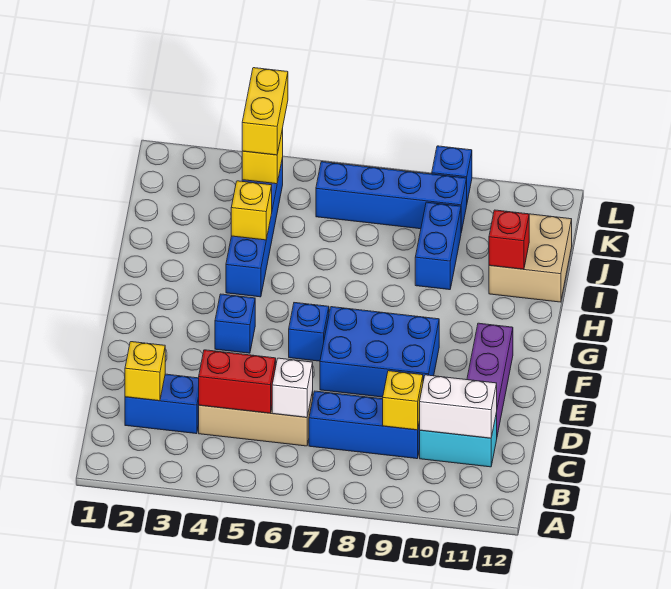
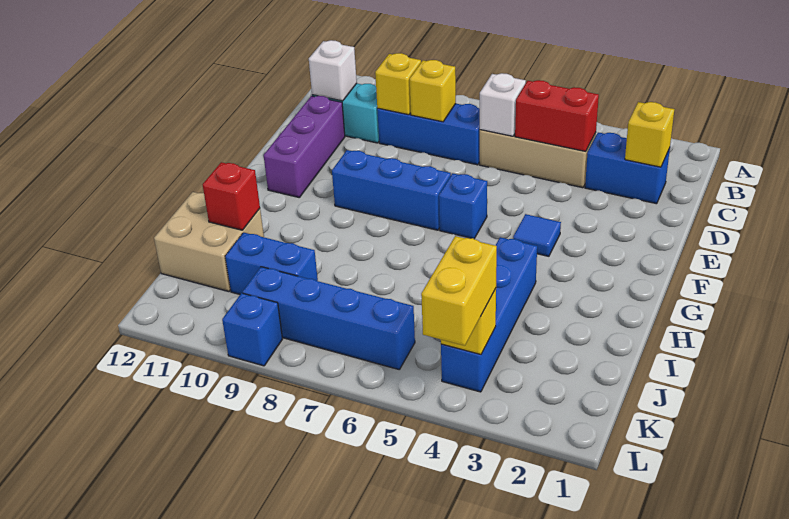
white 1x2 brick [420,375,497,438] -> white 1x1 brick [309,40,357,101]
blue 2x3 brick [320,307,439,397] -> blue 1x3 brick [332,150,451,230]
blue 1x1 brick [215,294,255,353] -> blue 1x1 tile [513,214,561,256]
yellow 1x1 brick [231,181,272,240] -> yellow 1x1 brick moved to [410,60,456,122]
blue 1x2 brick [415,202,461,290] -> blue 1x2 brick turned to [225,232,318,294]

